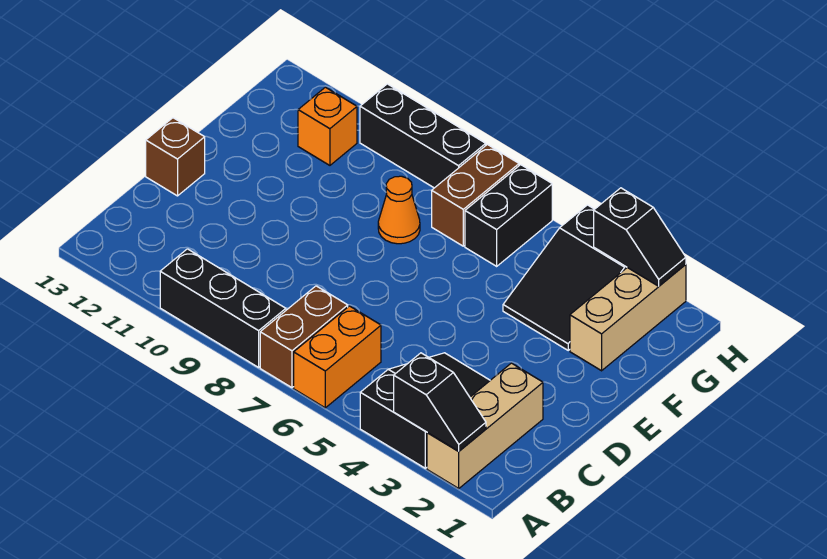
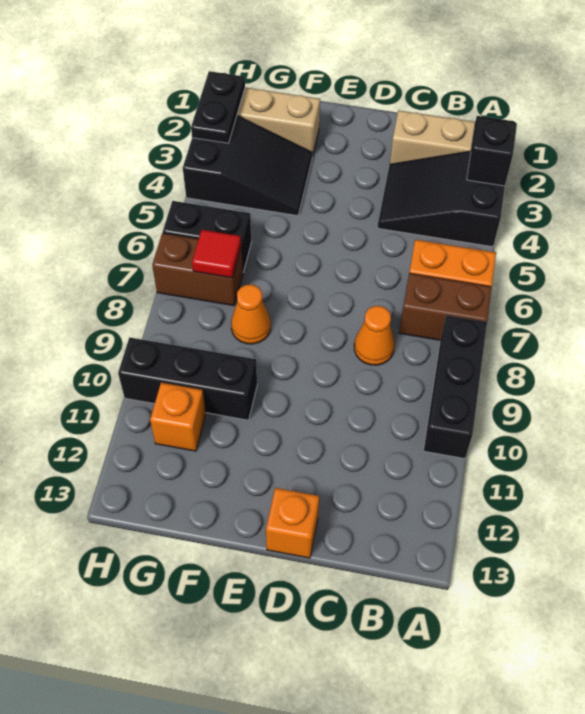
none -> orange 1x1 cone [354,306,394,365]
brown 1x1 brick [146,118,205,196] -> orange 1x1 brick [266,488,319,558]
none -> red 1x1 tile [192,230,241,278]
black 1x2 slope [594,188,686,286] -> black 1x2 plate [191,71,245,143]
black 1x3 brick [360,84,486,188] -> black 1x3 brick turned to [118,337,257,420]

